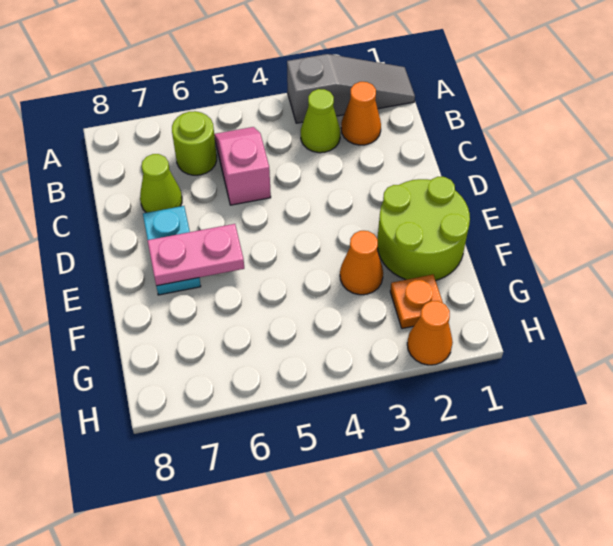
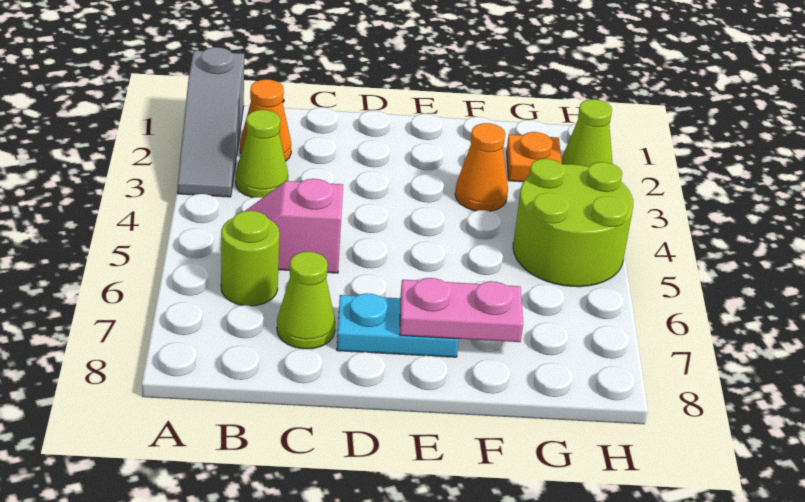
grey 1x3 slope [287,54,415,123] -> grey 1x3 slope turned to [178,47,244,197]
lime 2x2 round brick [377,177,470,280] -> lime 2x2 round brick moved to [513,159,633,287]
pink 1x2 plate [148,224,244,286] -> pink 1x2 plate turned to [400,278,523,342]
orange 1x1 cone [407,301,453,365] -> lime 1x1 cone [562,99,613,167]

